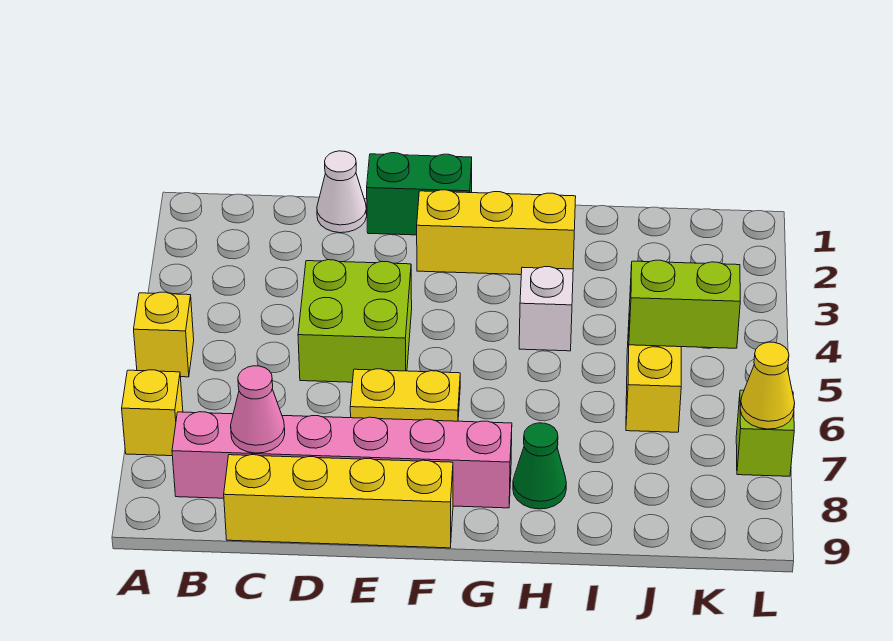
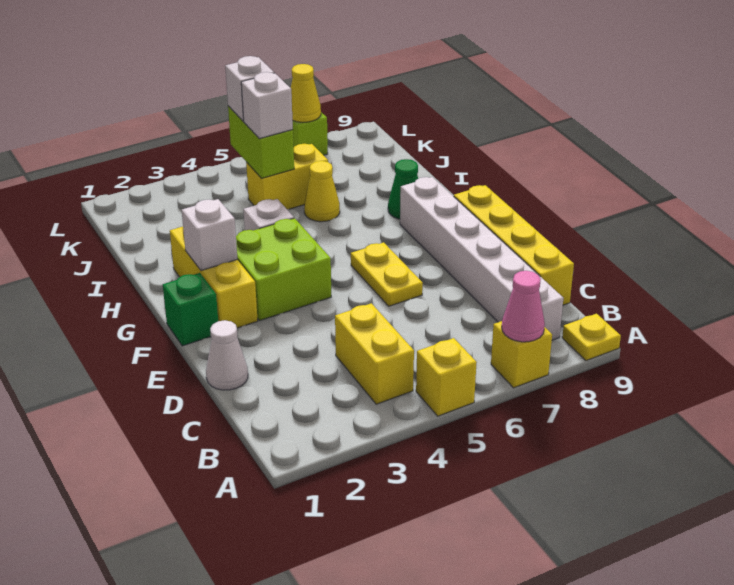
none -> yellow 1x1 plate [562,314,621,361]
none -> yellow 1x2 brick [335,303,414,404]
pink 1x6 brick [172,412,512,508] -> white 1x6 brick [400,177,563,340]
pink 1x1 cone [231,366,285,453] -> pink 1x1 cone moved to [502,271,545,342]
lime 2x2 brick [298,260,412,382] -> lime 2x2 brick moved to [236,218,331,321]
green 1x2 brick [367,153,472,235] -> green 1x1 brick [163,273,218,346]
none -> white 1x1 brick [182,199,238,271]
none -> yellow 1x1 cone [304,161,340,222]
none -> white 1x1 brick [241,72,293,139]
none -> white 1x1 brick [225,56,274,121]

